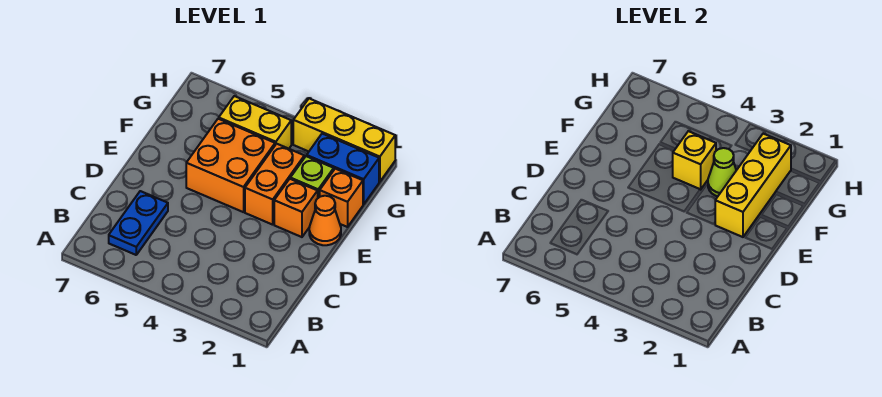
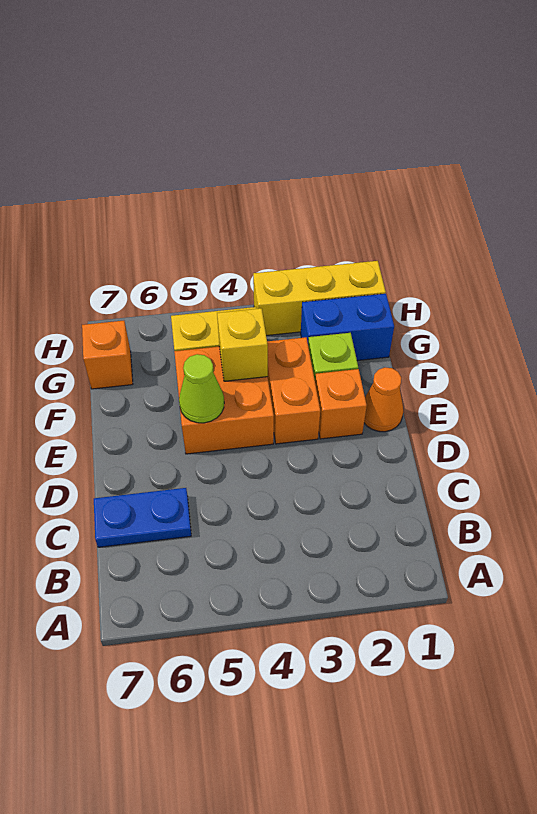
blue 1x2 plate [109,191,168,255] -> blue 1x2 plate turned to [94,488,191,547]
yellow 1x3 brick [715,134,791,237] -> none
orange 1x1 brick [320,169,363,227] -> orange 1x1 brick moved to [82,321,133,389]
lime 1x1 cone [708,148,736,196] -> lime 1x1 cone moved to [179,354,224,423]

